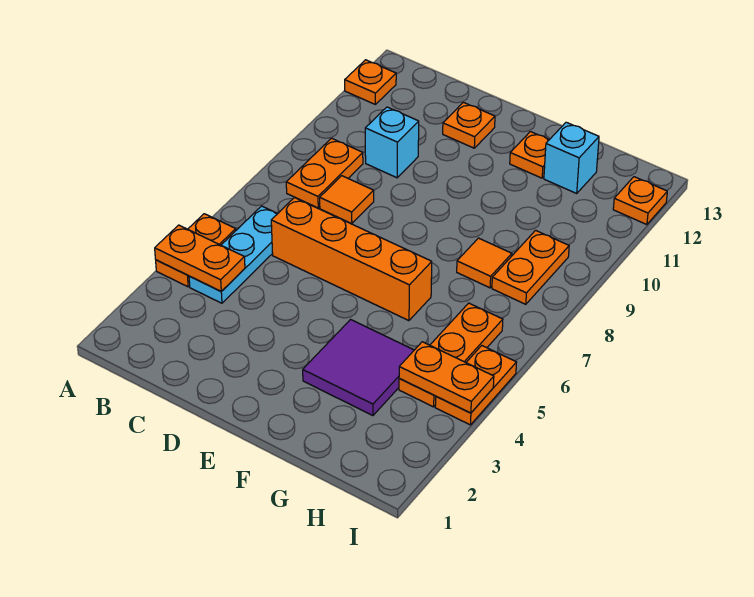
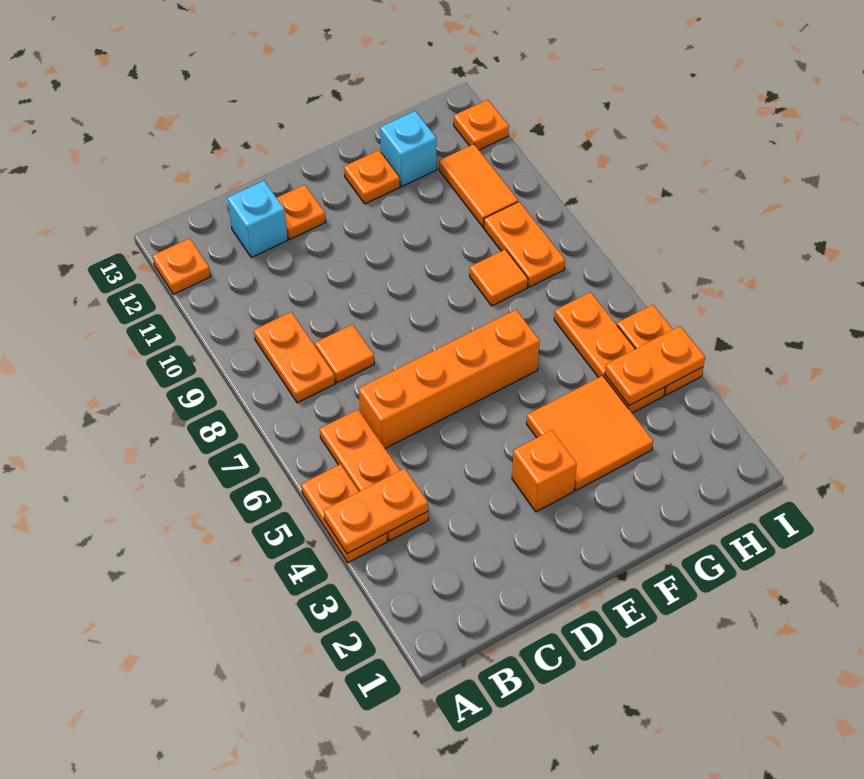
cyan 1x3 plate [189,206,278,303] -> orange 1x3 plate [320,410,428,541]
cyan 1x1 brick [365,107,419,178] -> cyan 1x1 brick moved to [227,181,288,258]
none -> orange 1x1 brick [512,430,577,512]
purple 2x2 tile [303,320,414,416] -> orange 2x2 tile [527,375,653,490]
none -> orange 1x2 tile [439,144,518,227]

